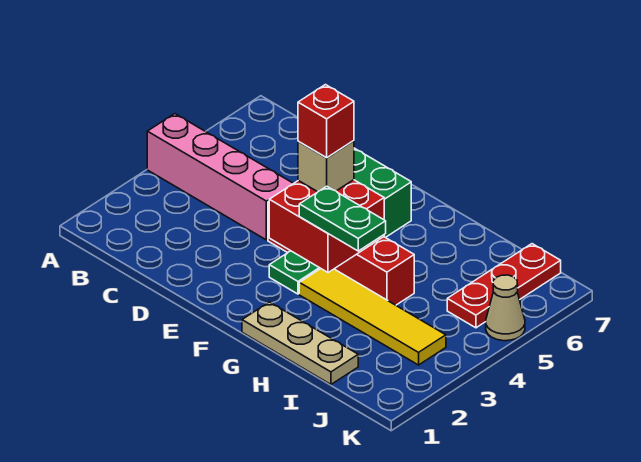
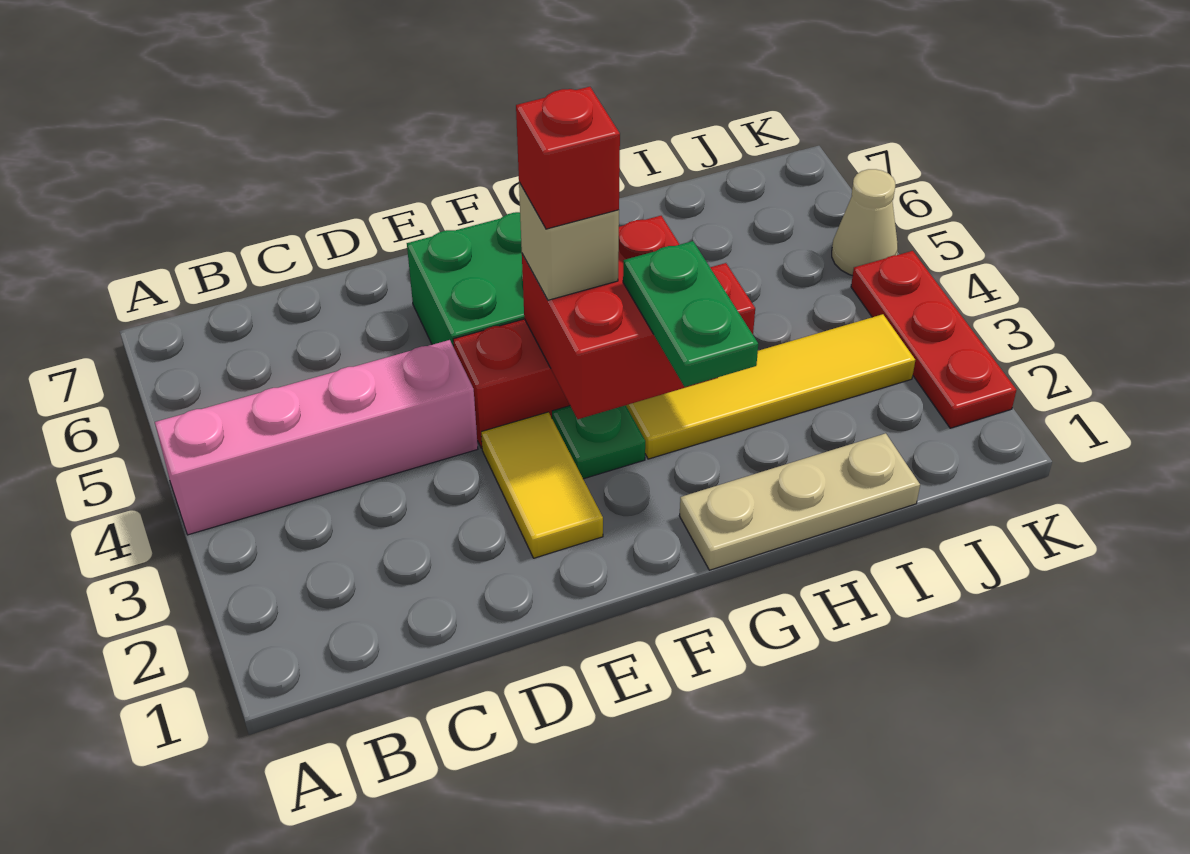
none -> yellow 1x2 tile [481,412,603,558]
green 1x2 plate [299,186,386,251] -> green 1x2 plate turned to [623,241,758,387]
red 1x3 plate [447,244,561,328] -> red 1x3 plate moved to [851,251,1016,428]

